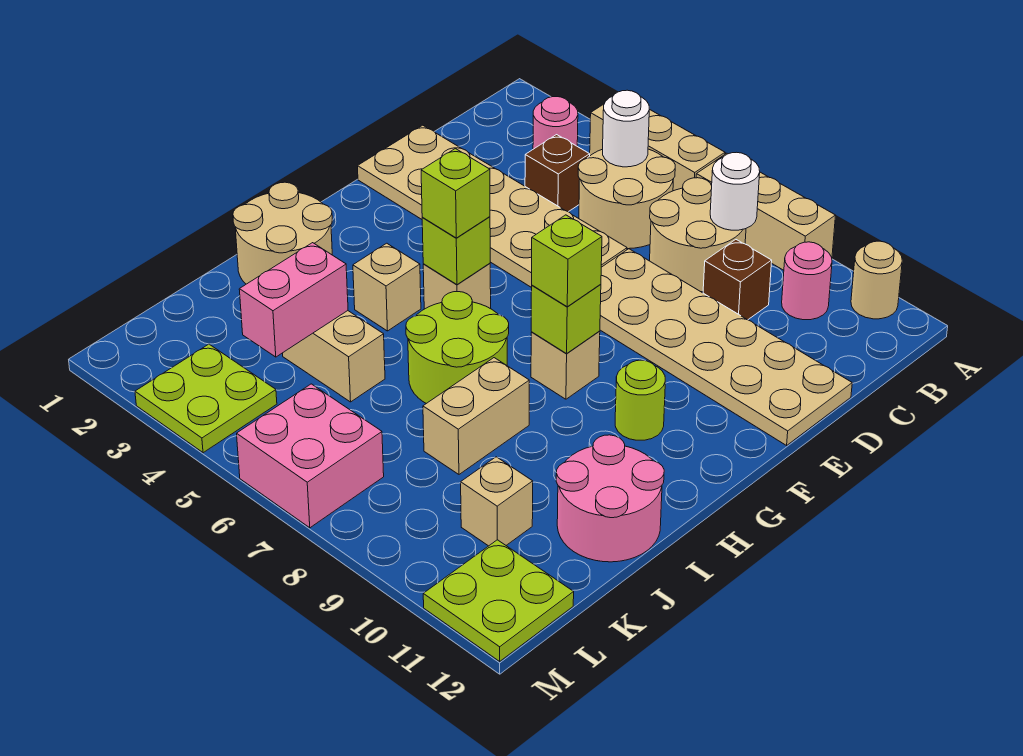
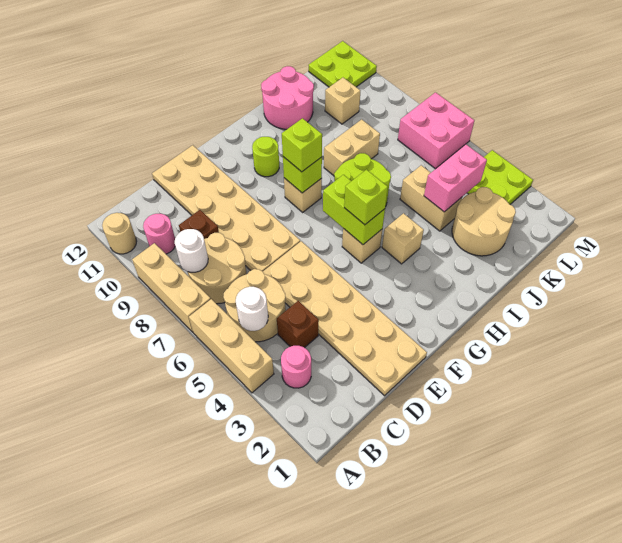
lime 1x1 brick [422,217,490,285] -> lime 1x2 brick [323,175,385,245]
tan 2x2 round brick [233,182,332,284] -> tan 2x2 round brick moved to [452,187,516,256]

